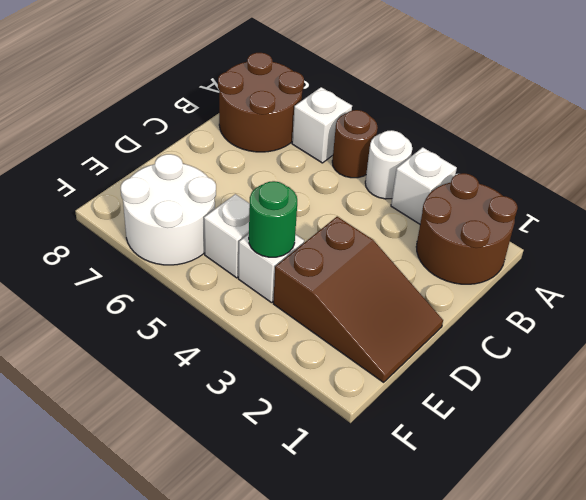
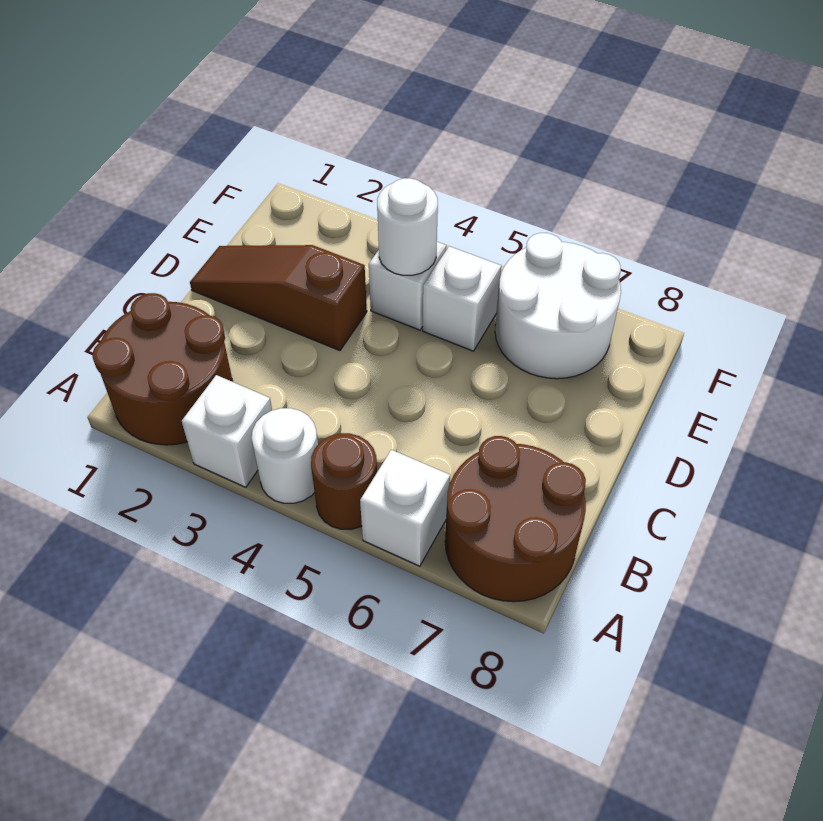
brown 2x3 slope [273,217,443,382] -> brown 1x3 slope [190,245,367,351]
green 1x1 round brick [249,181,297,257] -> white 1x1 round brick [377,178,438,275]

